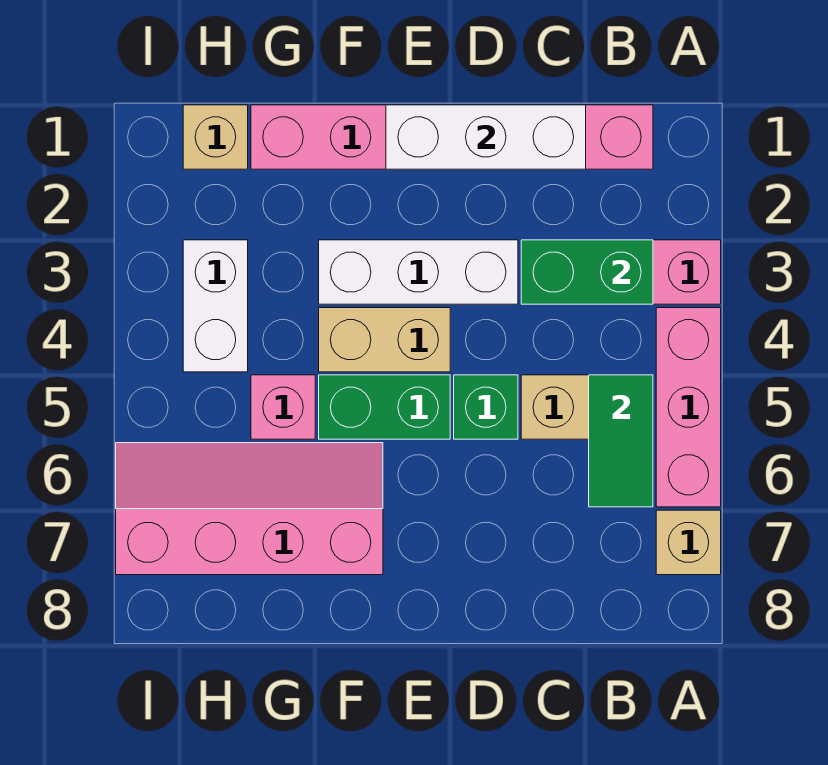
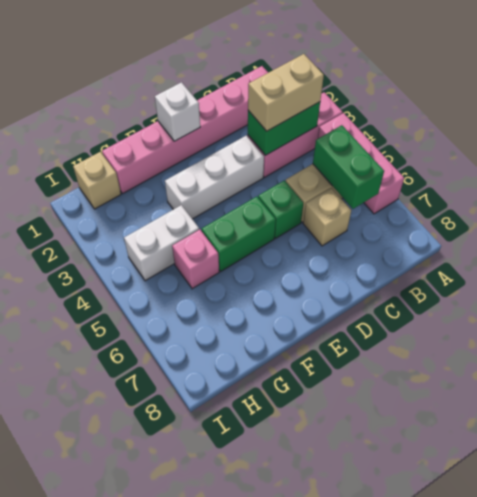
tan 1x1 brick [656,510,721,575] -> tan 1x1 brick moved to [303,188,351,246]
green 1x2 tile [589,375,653,507] -> green 1x2 brick [313,125,384,209]
white 1x3 brick [386,105,586,169] -> white 1x1 brick [155,82,200,141]
tan 1x2 brick [319,308,450,372] -> tan 1x2 brick moved to [248,54,324,131]
pink 2x4 slope [116,443,383,575] -> none
white 1x2 brick [183,240,248,372] -> white 1x2 brick turned to [124,205,199,281]

